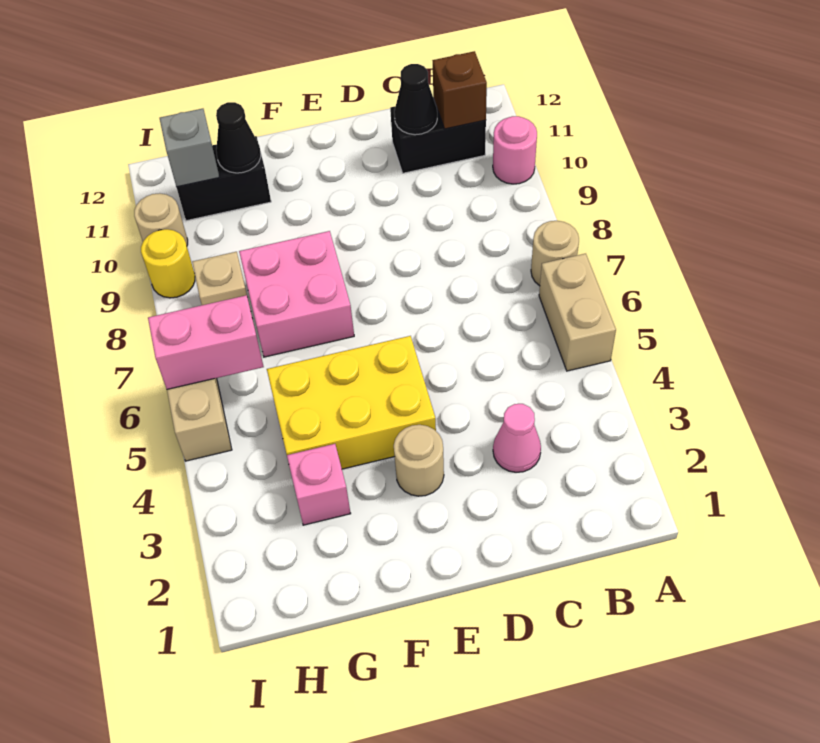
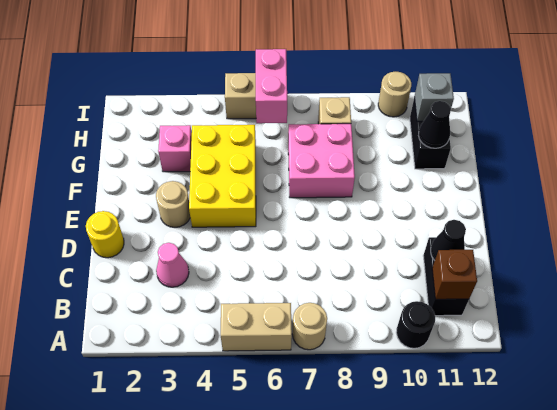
pink 1x1 round brick [493,116,537,184] -> black 1x1 round brick [396,301,435,348]
yellow 1x1 round brick [141,229,195,298] -> yellow 1x1 round brick moved to [86,211,124,258]

